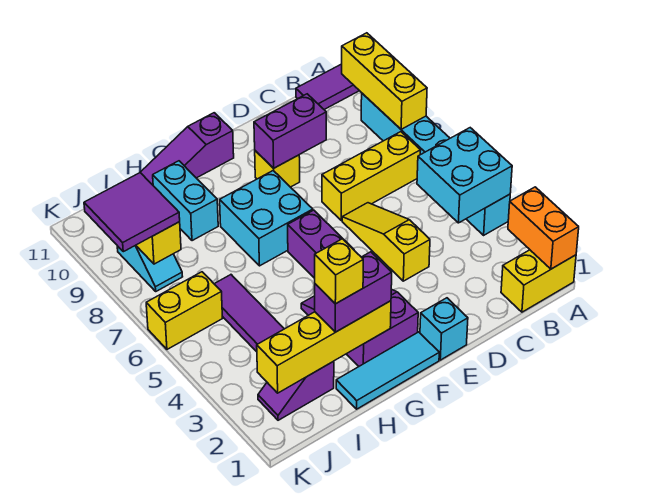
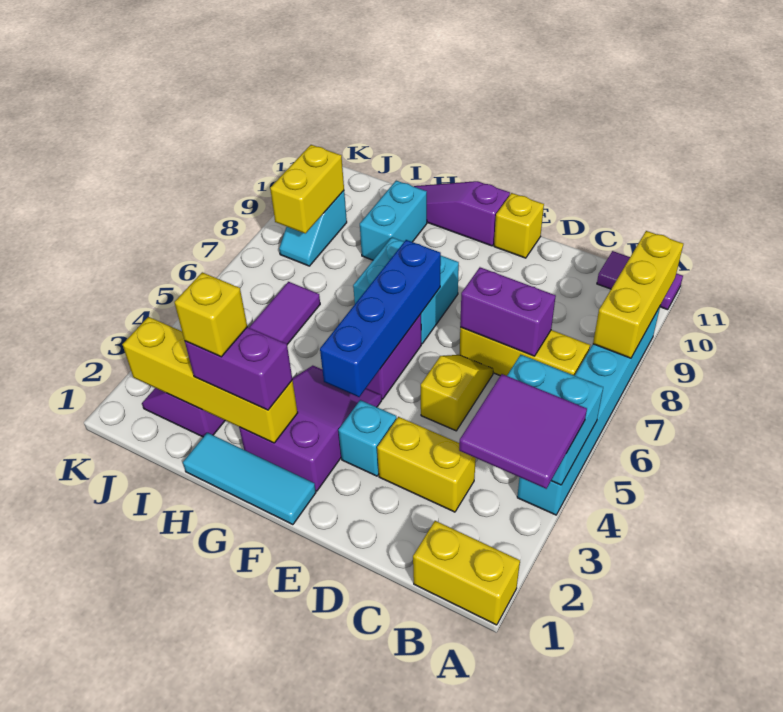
orange 1x2 brick [508,187,579,269] -> none
yellow 1x3 slope [342,203,430,281] -> yellow 1x2 slope [421,355,493,431]
purple 1x2 brick [254,94,326,168] -> purple 1x2 brick moved to [460,267,556,356]
cyan 1x1 brick [420,298,468,360] -> cyan 1x1 brick moved to [338,400,397,476]
yellow 1x1 brick [255,151,300,187] -> yellow 1x1 brick moved to [494,193,544,258]
none -> blue 1x4 brick [320,240,441,397]
yellow 1x2 brick [146,272,222,349] -> yellow 1x2 brick moved to [377,417,476,512]
purple 2x2 tile [84,173,180,252] -> purple 2x2 tile moved to [459,374,587,489]

